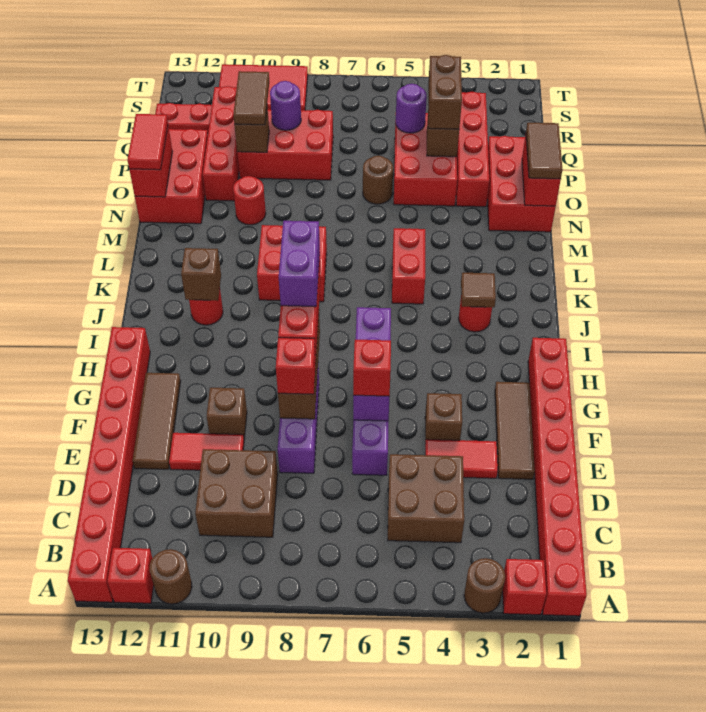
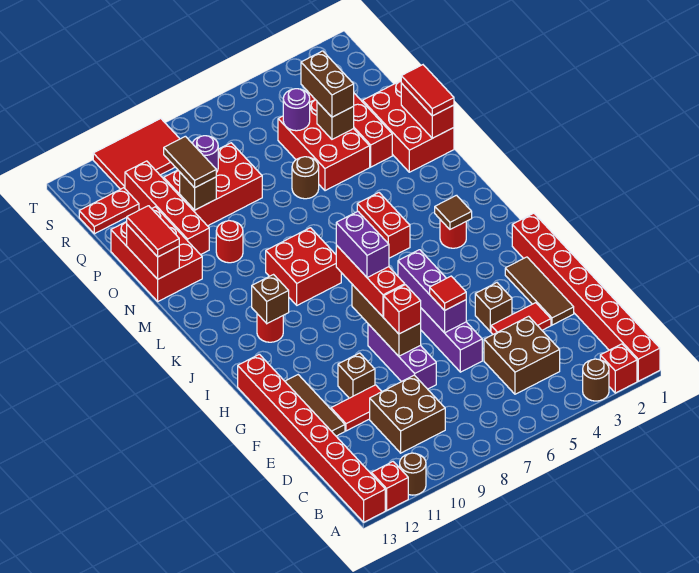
red 1x1 brick [353,340,391,396] -> red 1x1 tile [430,276,466,310]
brown 1x2 tile [526,123,562,179] -> red 1x2 tile [401,65,454,116]

